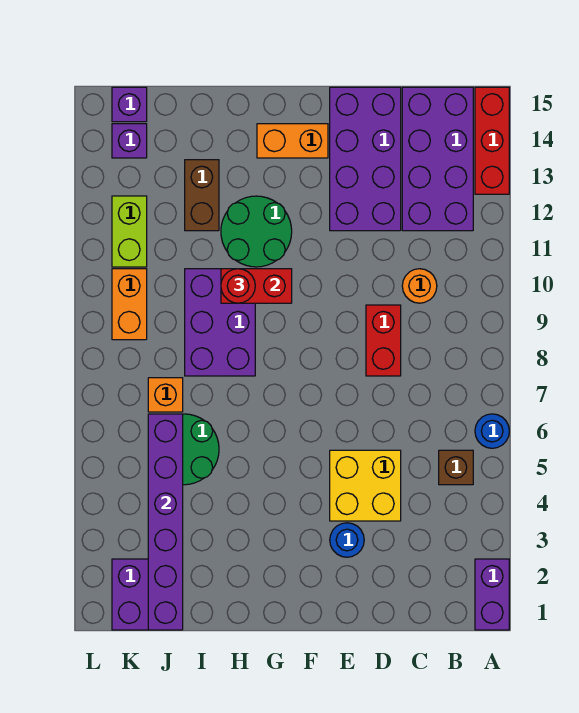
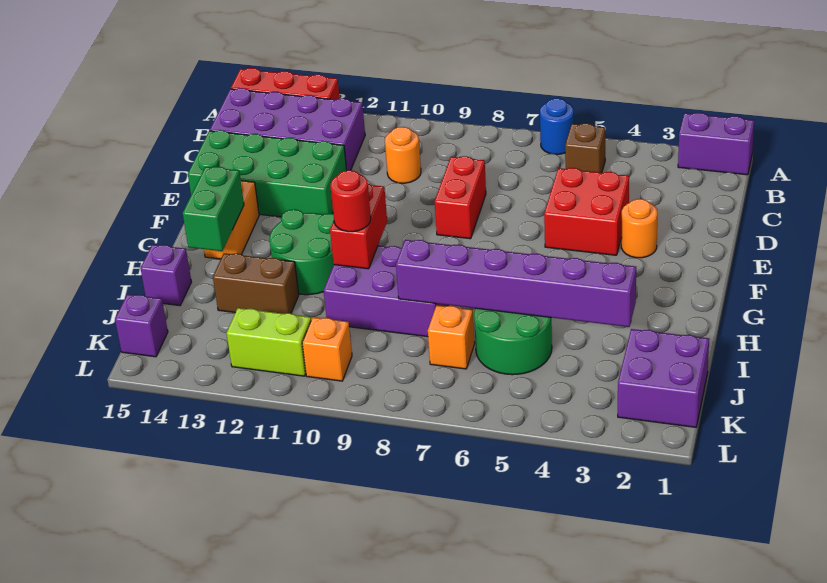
yellow 2x2 brick [330,450,401,521] -> red 2x2 brick [544,168,629,255]
red 1x2 brick [366,305,401,376] -> red 1x2 brick turned to [435,156,486,239]
purple 2x4 brick [330,87,401,231] -> green 2x4 brick [188,130,347,217]
blue 1x1 round brick [330,523,364,557] -> orange 1x1 round brick [621,199,657,258]
none -> green 1x2 brick [183,167,244,251]
purple 1x6 brick [148,414,183,630] -> purple 1x6 brick moved to [396,240,636,327]
orange 1x2 brick [112,269,147,340] -> orange 1x1 brick [302,317,352,381]
purple 1x1 brick [112,124,147,158] -> purple 1x1 brick moved to [140,245,191,306]

